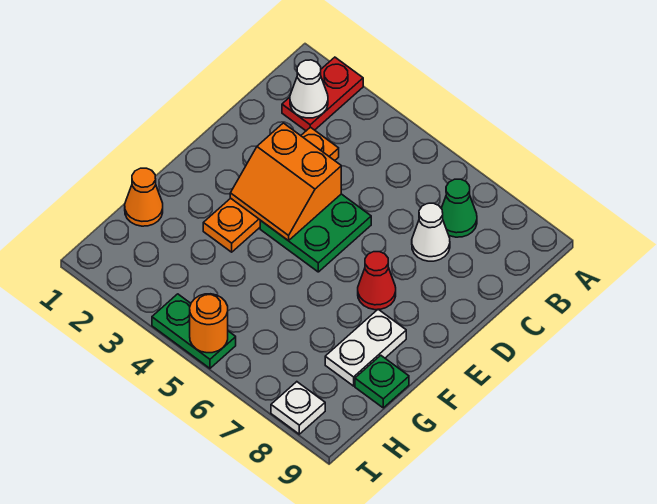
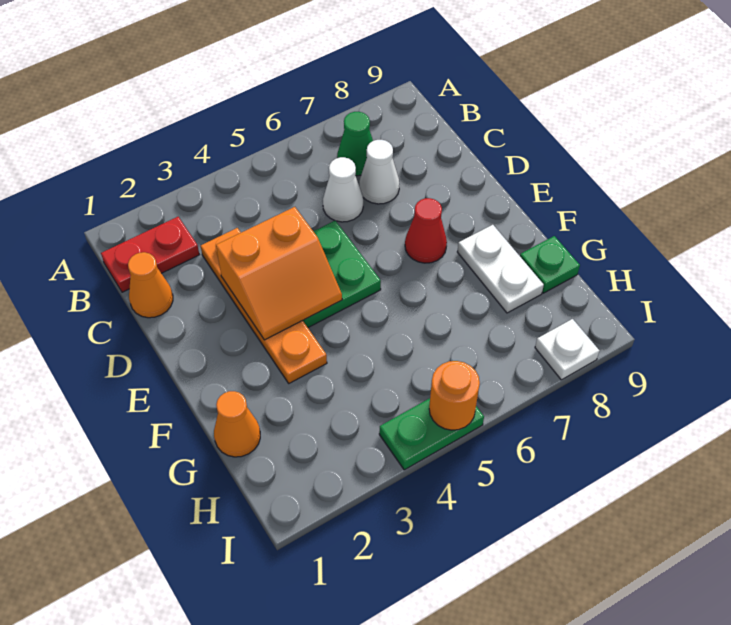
red 1x2 plate [282,57,363,131] -> red 1x2 plate turned to [101,217,199,292]
white 1x1 cone [290,60,328,118] -> white 1x1 cone moved to [323,157,363,222]
none -> orange 1x1 cone [128,252,173,318]

